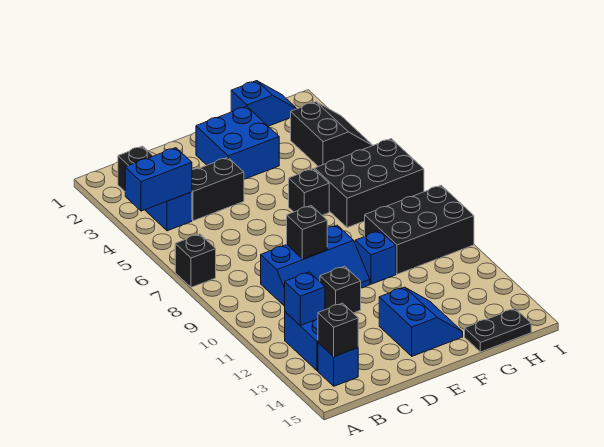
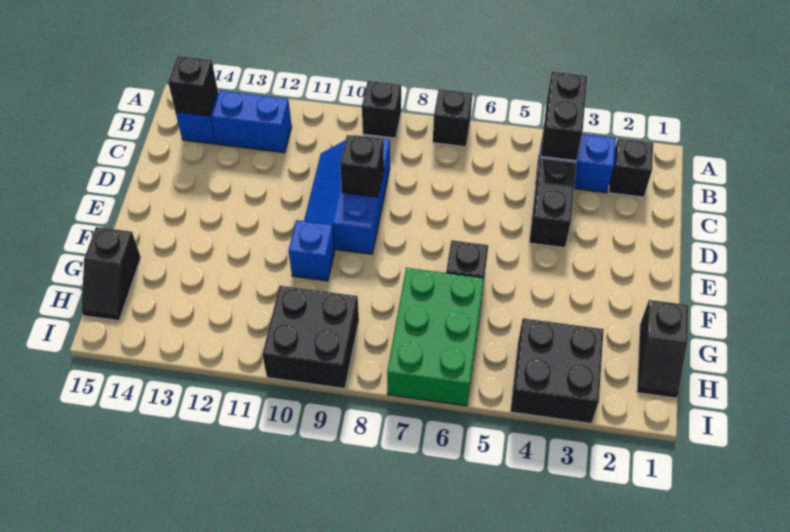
blue 1x2 brick [125,148,192,211] -> black 1x2 brick [541,72,587,161]
blue 1x1 brick [285,272,325,326] -> none
black 1x1 brick [320,266,361,313] -> black 1x1 brick moved to [362,81,401,138]
blue 2x2 brick [196,106,279,179] -> none
blue 2x2 slope [379,287,463,356] -> none
blue 1x2 slope [231,81,297,126] -> black 1x2 slope [637,300,688,398]
black 2x3 brick [315,139,424,228] -> green 2x3 brick [387,268,484,406]
black 2x3 brick [365,185,474,274] -> black 2x2 brick [262,286,359,389]
black 1x2 plate [465,309,531,352] -> black 1x2 slope [81,227,141,321]
black 2x2 slope [291,102,373,166] -> black 2x2 brick [510,318,604,424]

